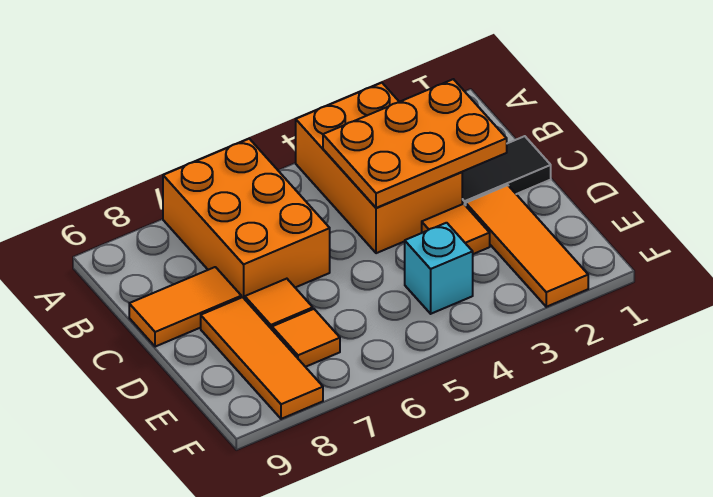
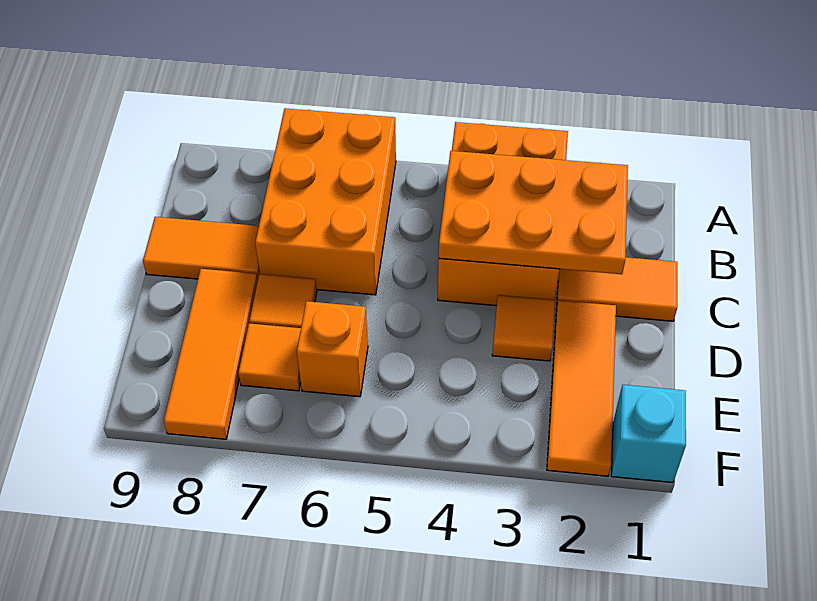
black 1x2 tile [462,136,551,206] -> orange 1x2 tile [556,257,677,321]
cyan 1x1 brick [405,223,473,314] -> cyan 1x1 brick moved to [611,385,686,483]
none -> orange 1x1 brick [297,301,368,397]

